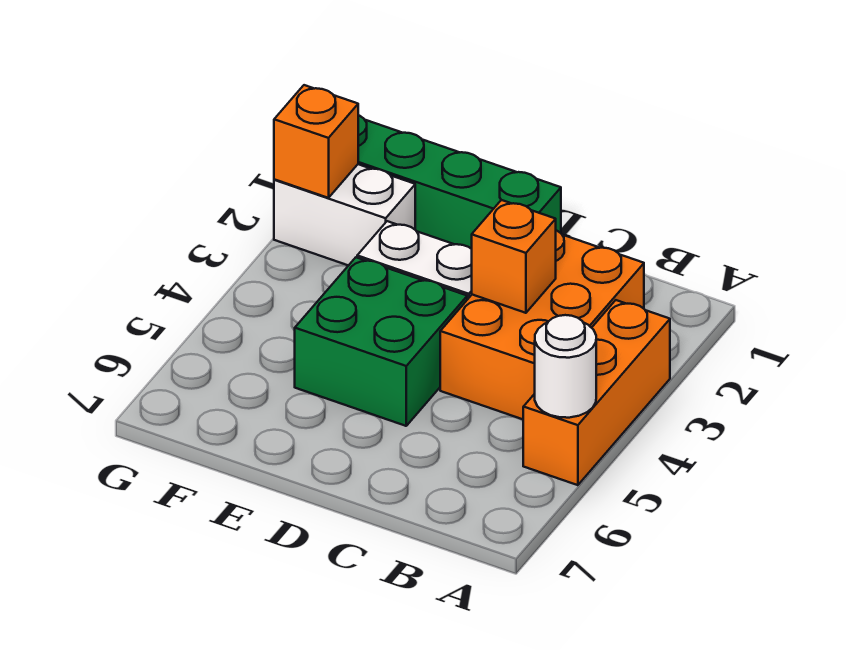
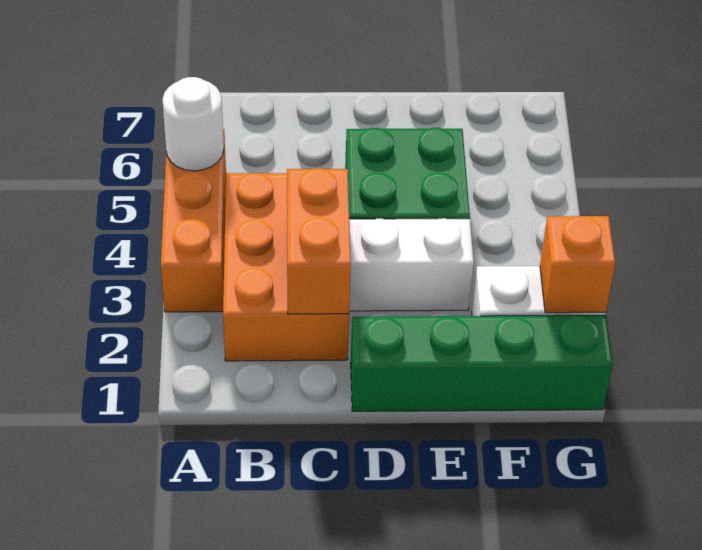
orange 1x1 brick [472,200,556,313] -> orange 1x2 brick [287,168,351,314]

